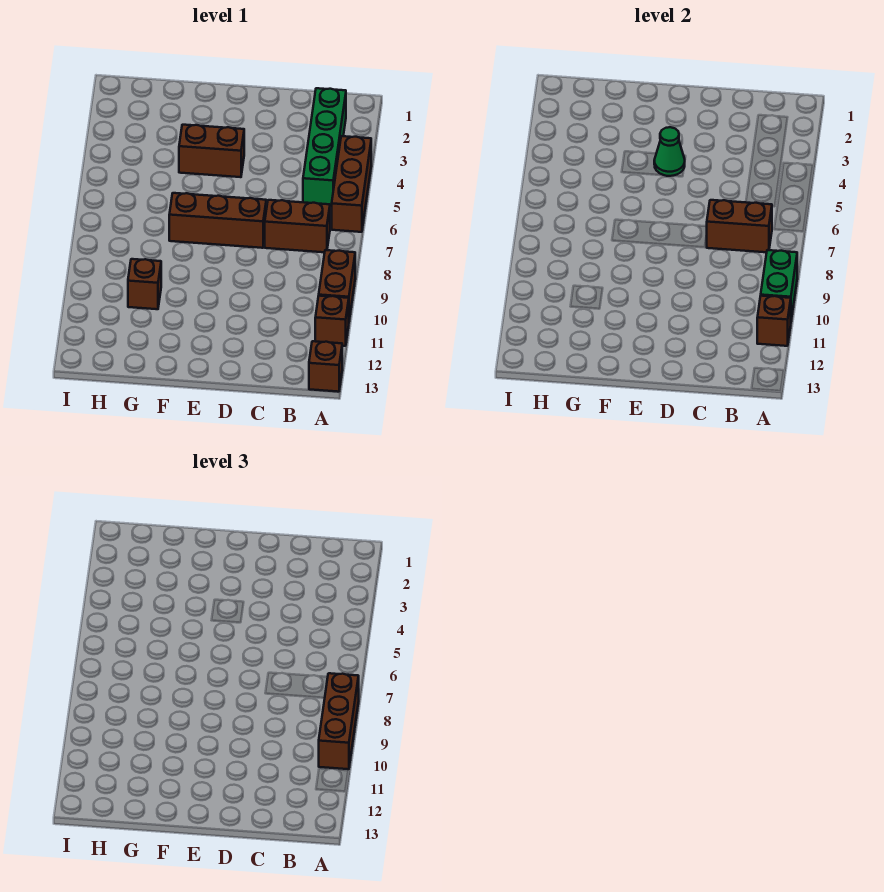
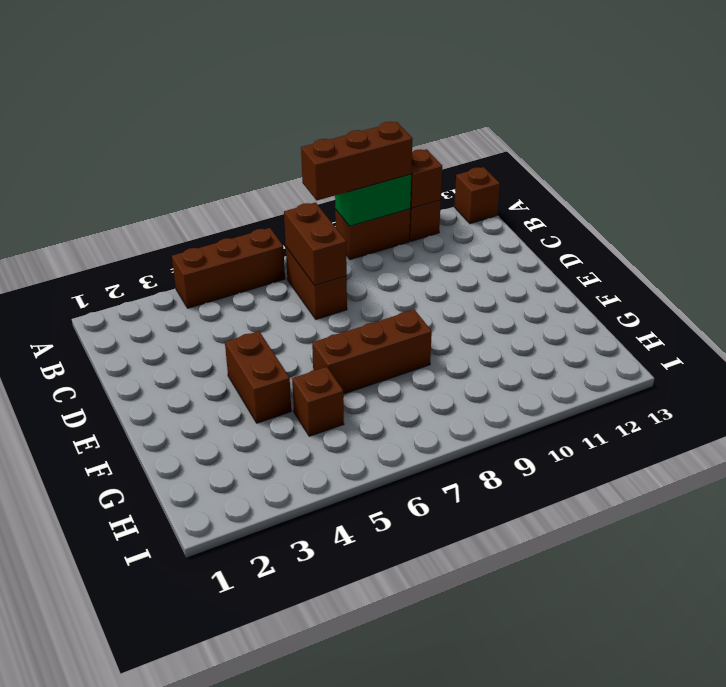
green 1x4 brick [303,88,346,207] -> none
brown 1x3 brick [169,193,266,248] -> brown 1x3 brick turned to [312,310,432,394]
green 1x1 cone [654,127,685,176] -> none
brown 1x1 brick [128,259,161,309] -> brown 1x1 brick moved to [292,367,344,436]

